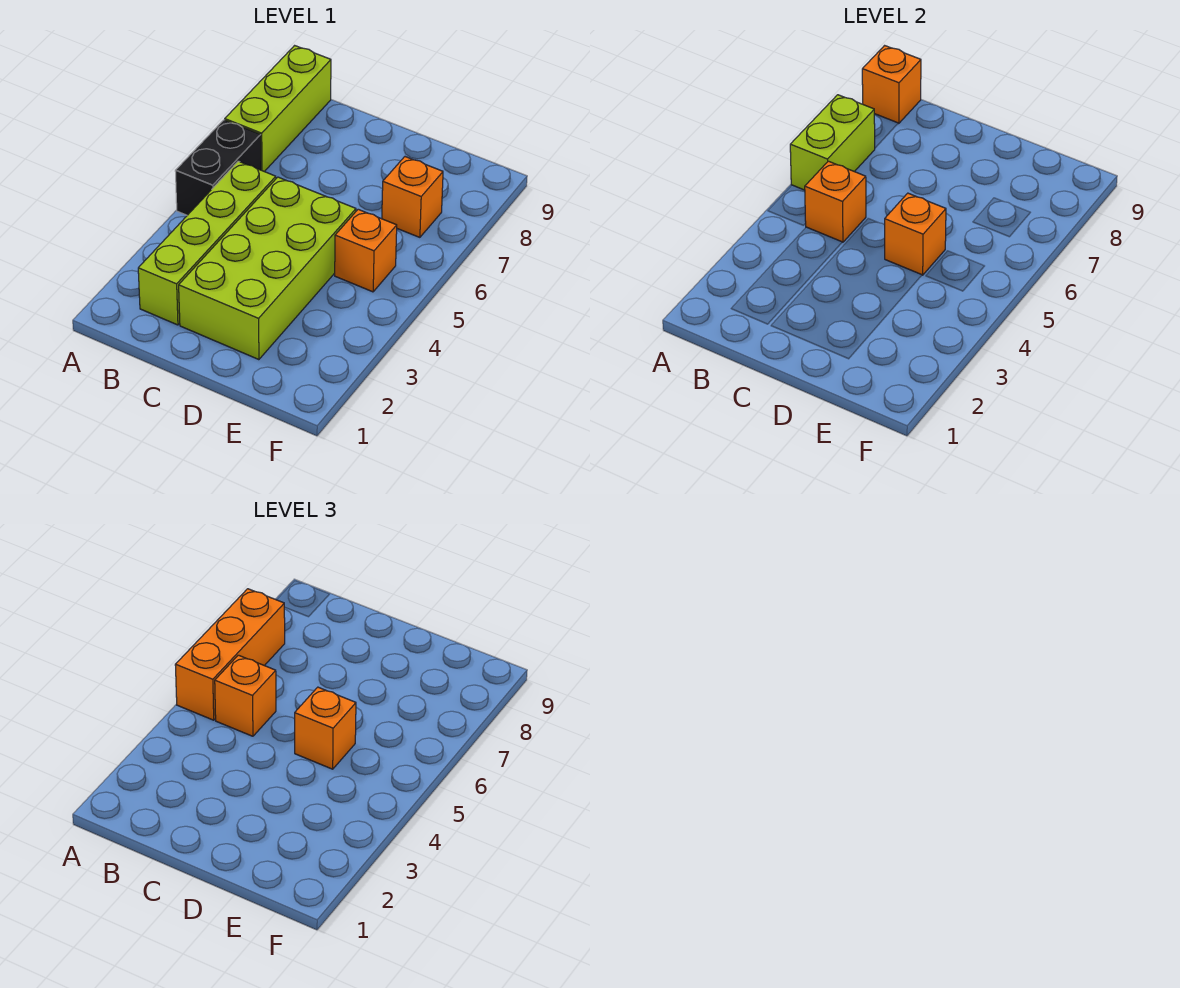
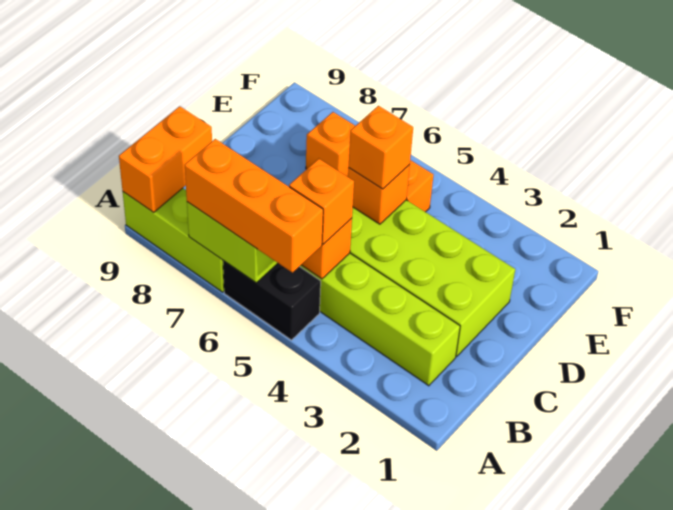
orange 1x1 brick [862,46,921,123] -> orange 1x2 brick [119,106,212,212]

